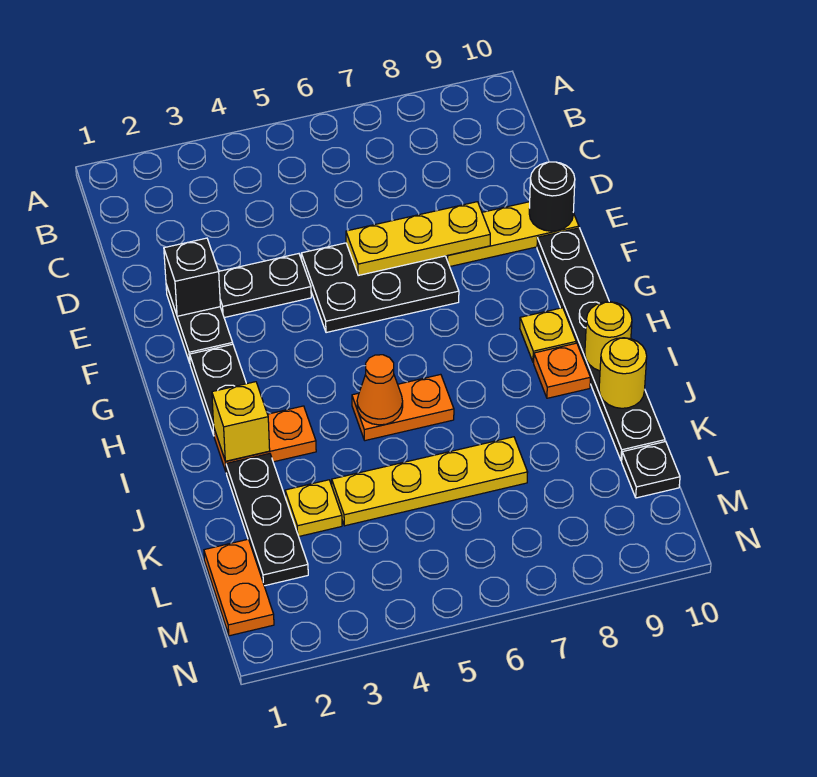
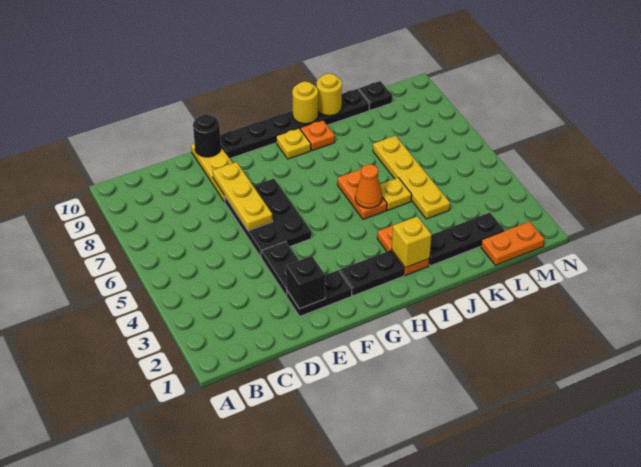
yellow 1x1 plate [285,480,342,536] -> yellow 1x1 plate moved to [380,178,412,210]

